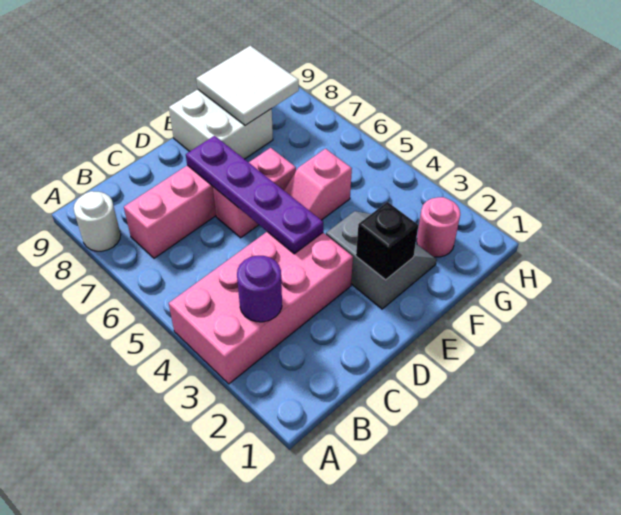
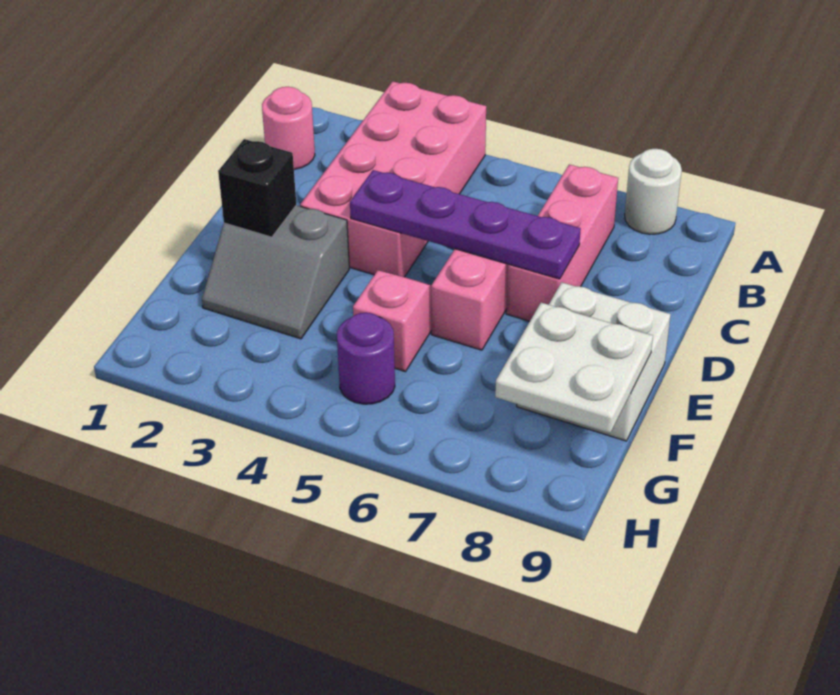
purple 1x1 round brick [237,256,282,322] -> purple 1x1 round brick moved to [337,313,395,404]
white 2x2 tile [196,46,299,125] -> white 2x2 plate [495,303,653,433]
pink 1x1 round brick [417,197,460,257] -> pink 1x1 round brick moved to [262,87,315,170]

